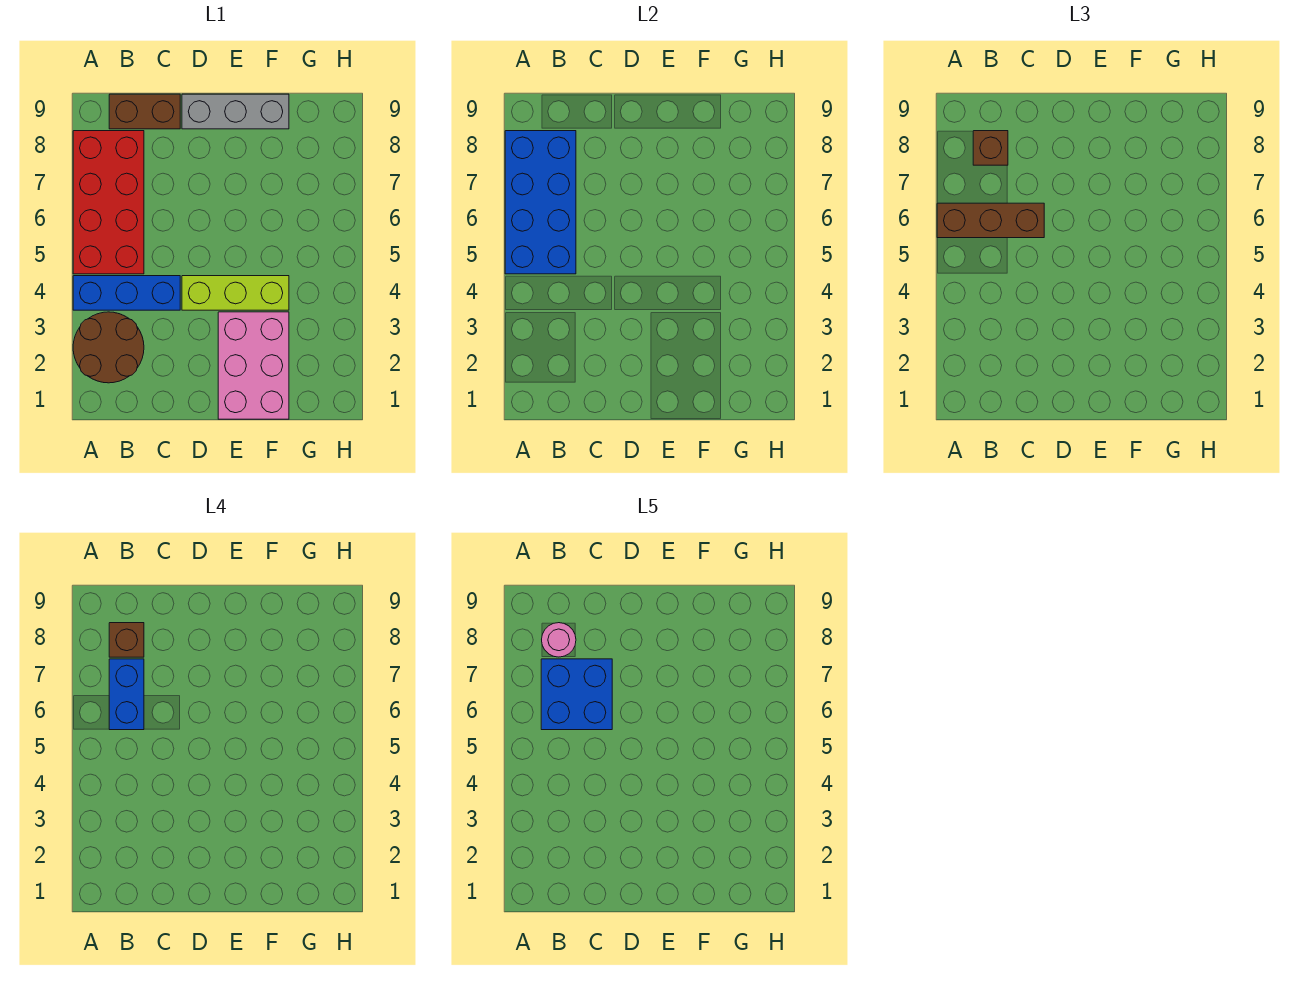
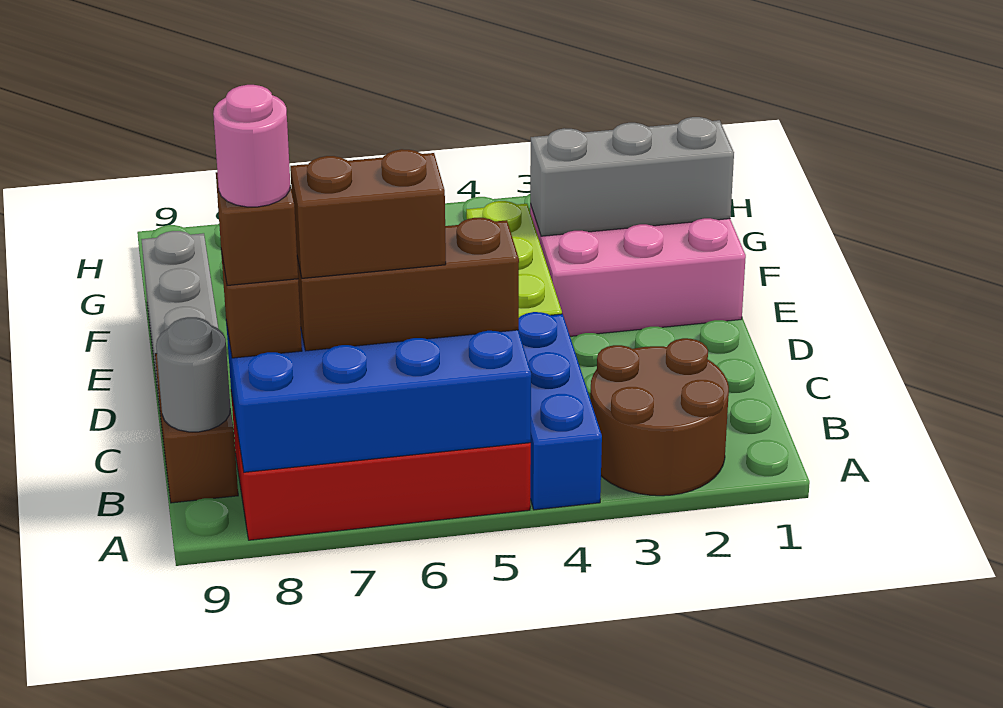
brown 1x3 brick [937,203,1044,238] -> brown 1x3 brick turned to [297,218,519,351]
blue 1x2 brick [109,659,144,730] -> brown 1x2 brick [290,149,446,278]
blue 2x2 brick [541,659,612,730] -> none
none -> grey 1x1 round brick [156,317,230,432]
none -> grey 1x3 brick [530,117,734,236]

